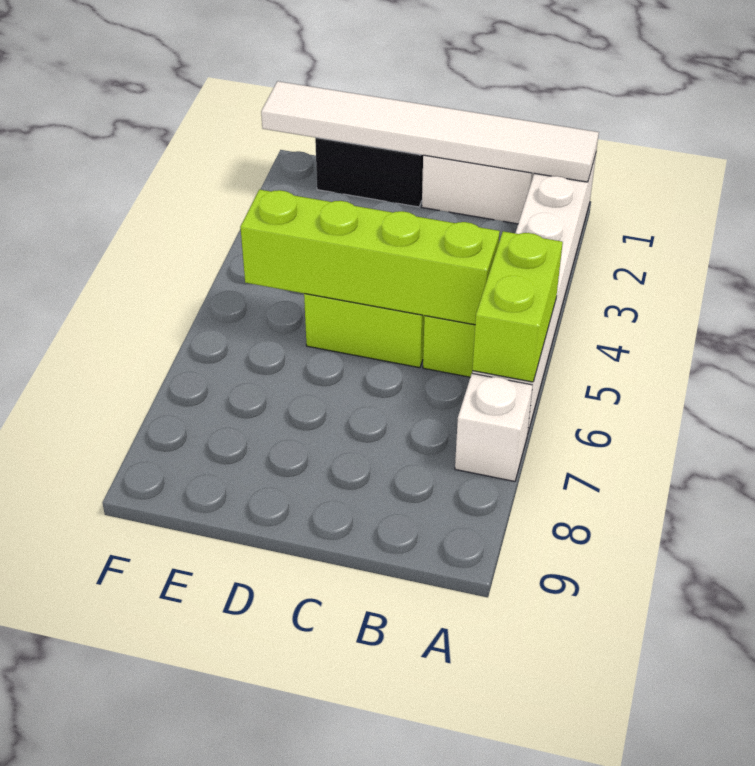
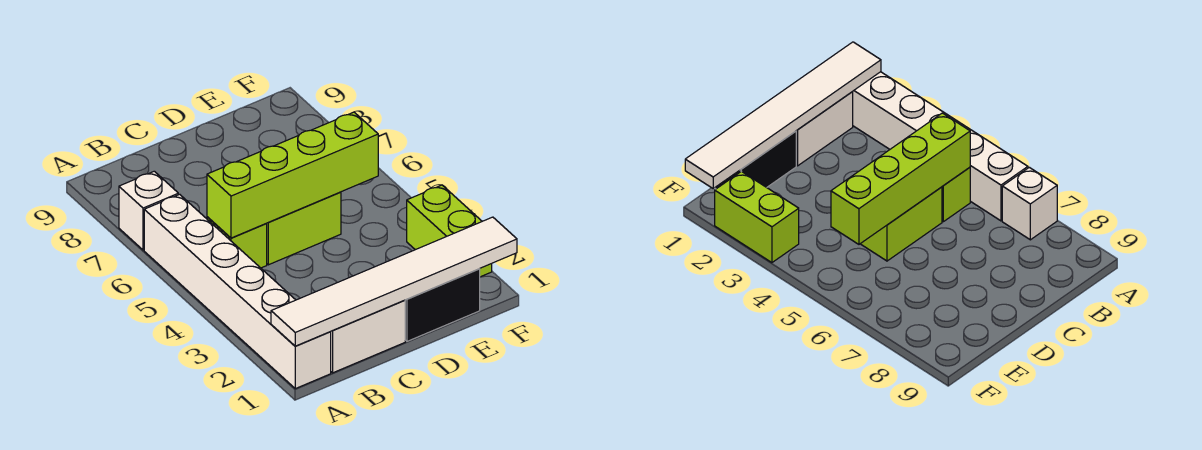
lime 1x2 brick [472,231,563,382] -> lime 1x2 brick moved to [407,185,492,277]

